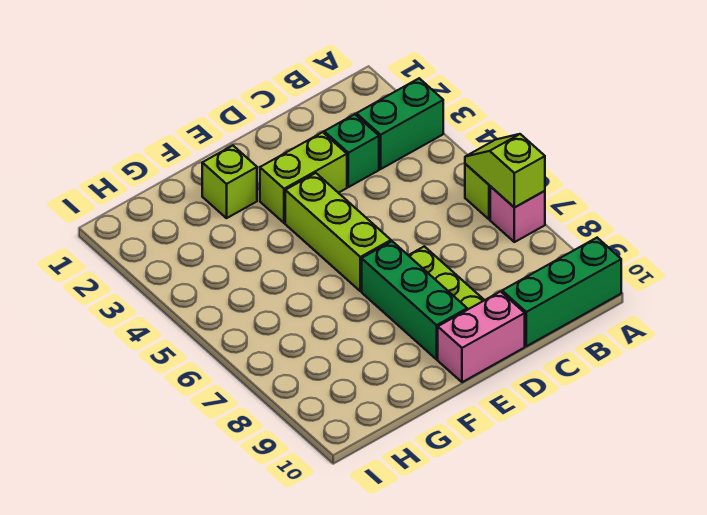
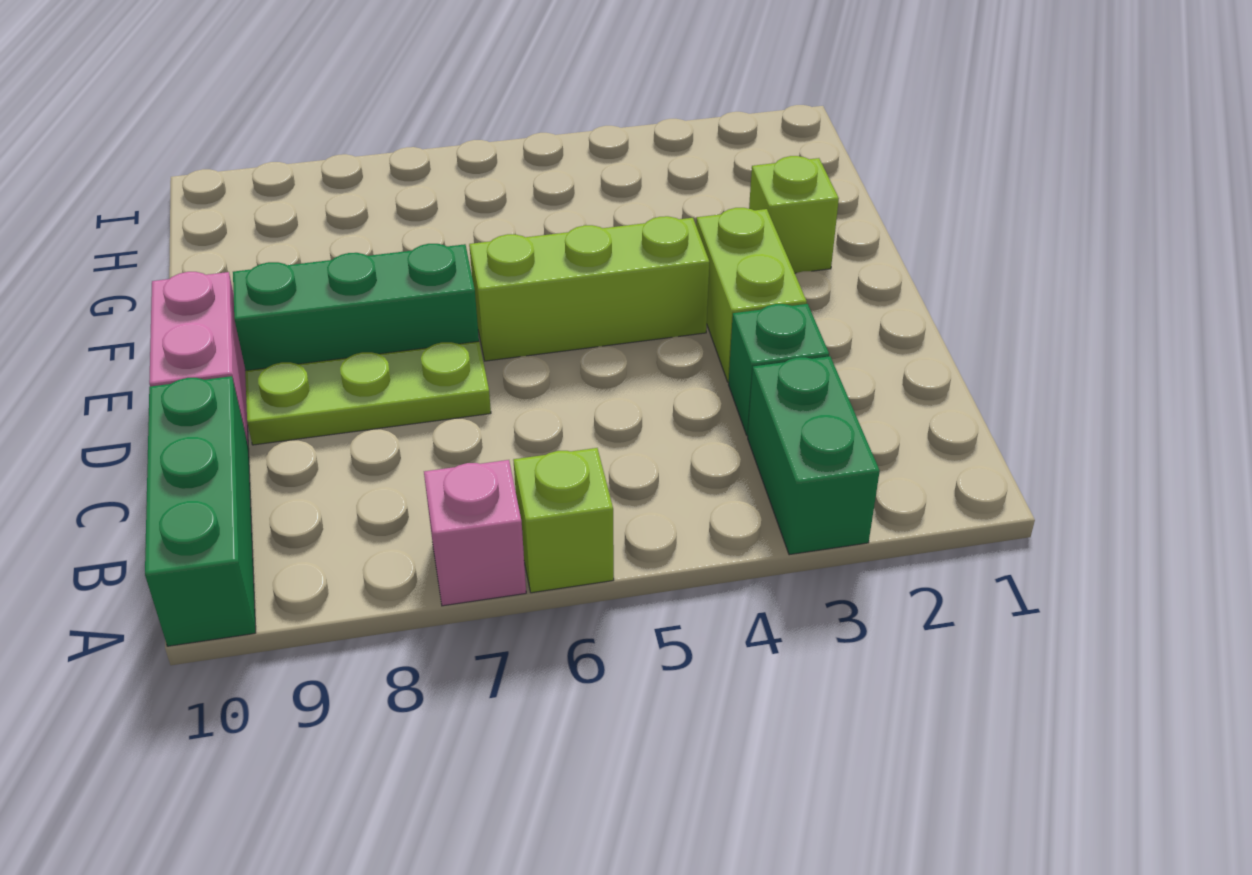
lime 1x2 slope [465,134,545,208] -> none

